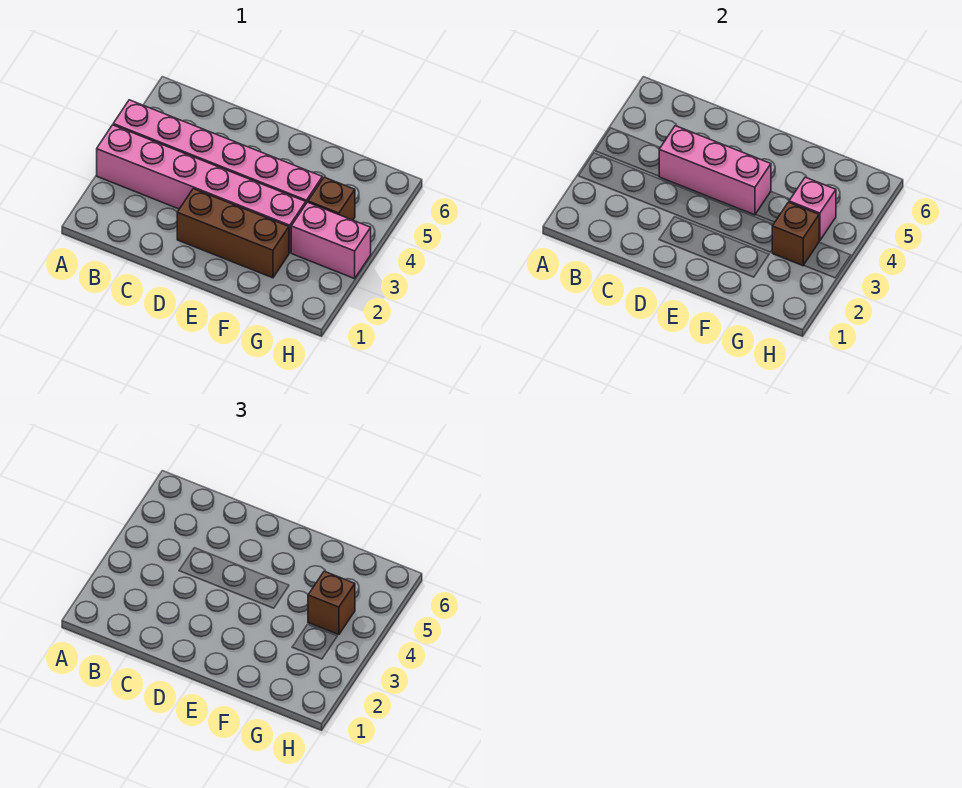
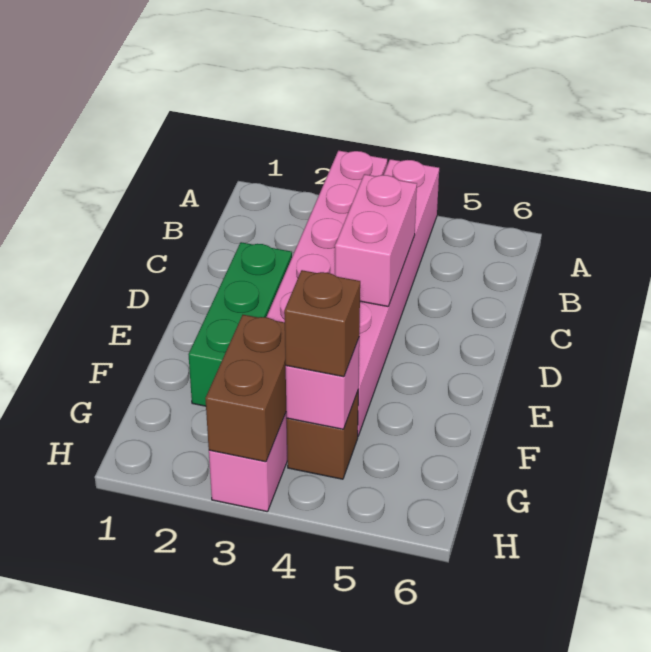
pink 1x3 brick [659,126,771,215] -> pink 1x2 brick [335,174,417,306]
brown 1x3 brick [177,189,289,278] -> green 1x3 brick [188,242,292,406]
brown 1x1 brick [772,202,819,266] -> brown 1x2 brick [205,315,286,462]

